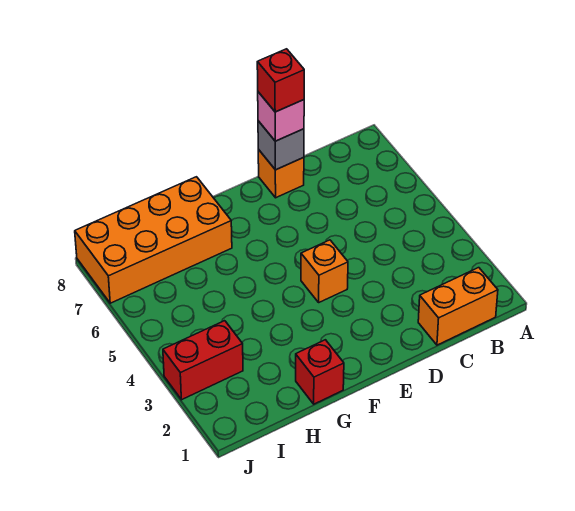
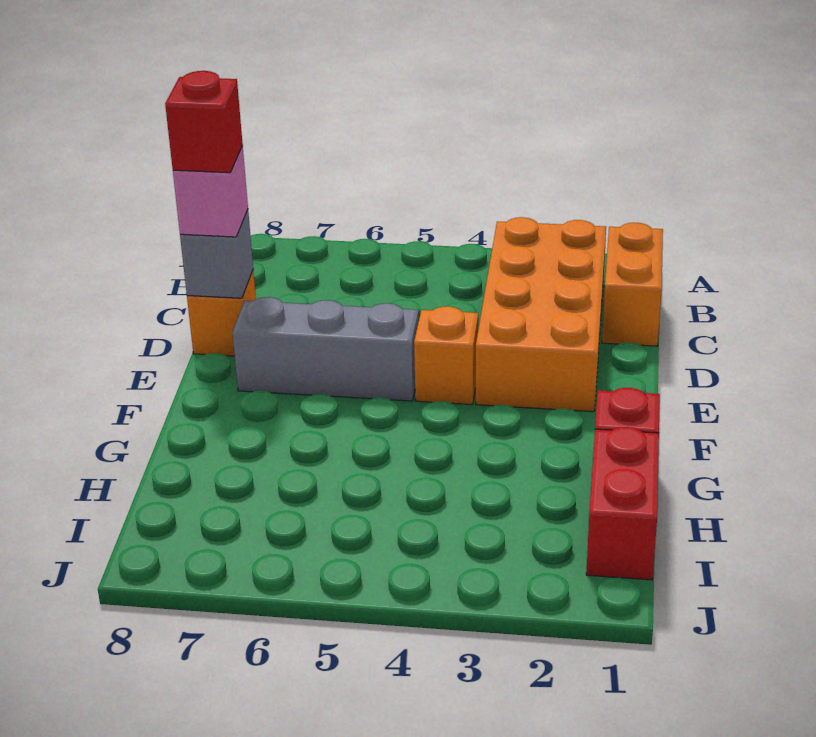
none -> grey 1x3 brick [232,297,419,401]
orange 2x4 brick [75,177,232,303] -> orange 2x4 brick moved to [476,217,606,412]
red 1x2 brick [163,321,243,400] -> red 1x2 brick moved to [586,427,659,580]

